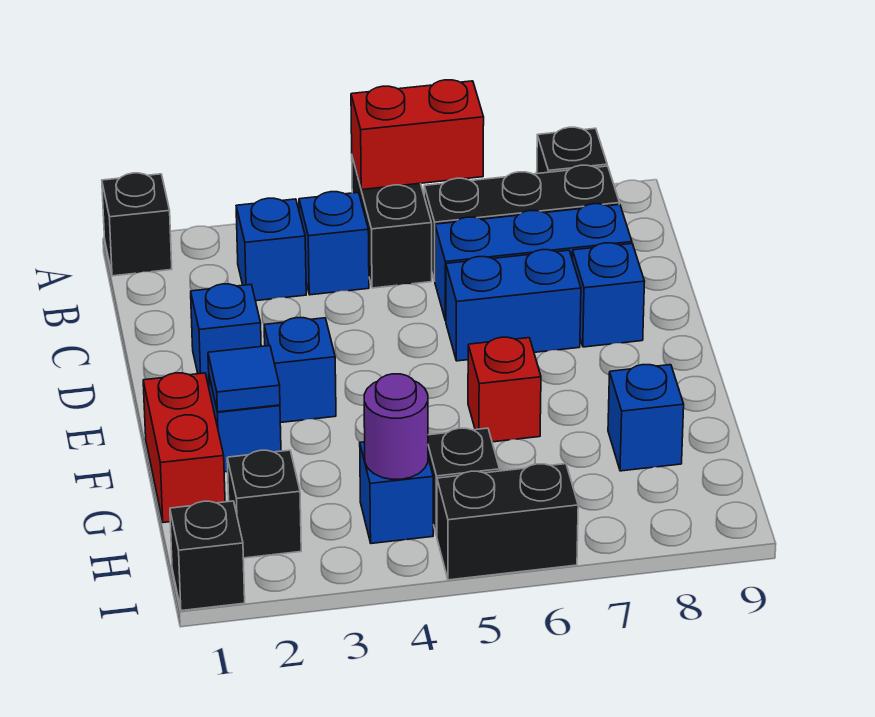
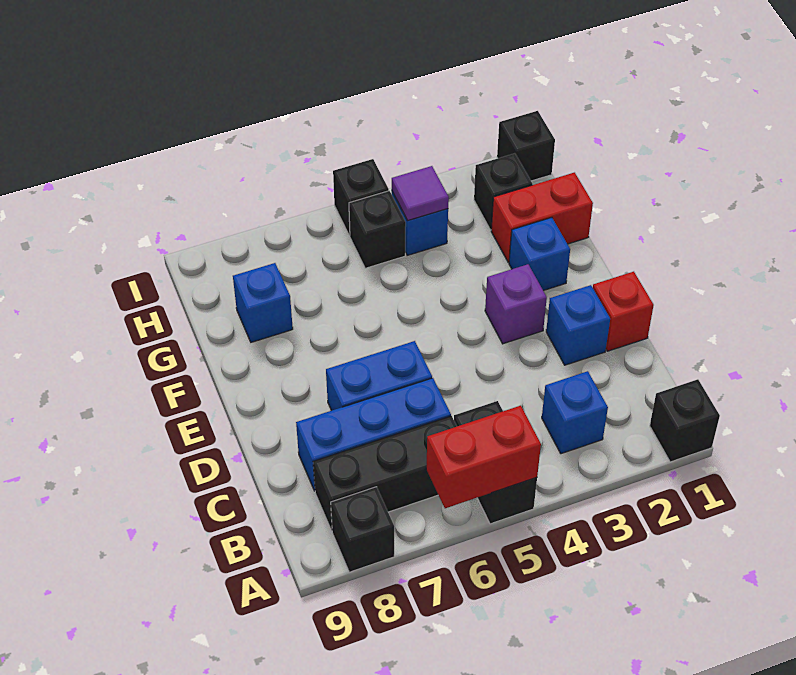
blue 1x1 brick [299,192,369,295] -> none
blue 1x1 brick [572,243,645,347] -> none
blue 1x1 brick [264,318,336,423] -> purple 1x1 brick [485,264,547,344]
red 1x2 brick [143,373,225,523] -> red 1x2 brick turned to [491,173,593,262]
blue 1x1 tile [208,346,280,412] -> none
red 1x1 brick [468,337,541,442] -> red 1x1 brick moved to [593,272,654,351]
purple 1x1 round brick [364,374,428,479] -> purple 1x1 tile [392,166,449,221]
black 1x2 brick [437,464,578,580] -> black 1x1 brick [333,159,389,236]

